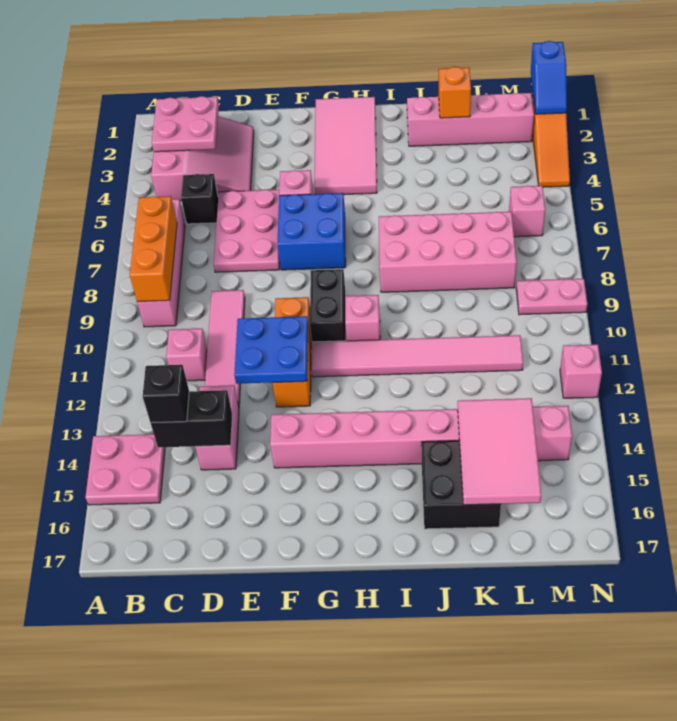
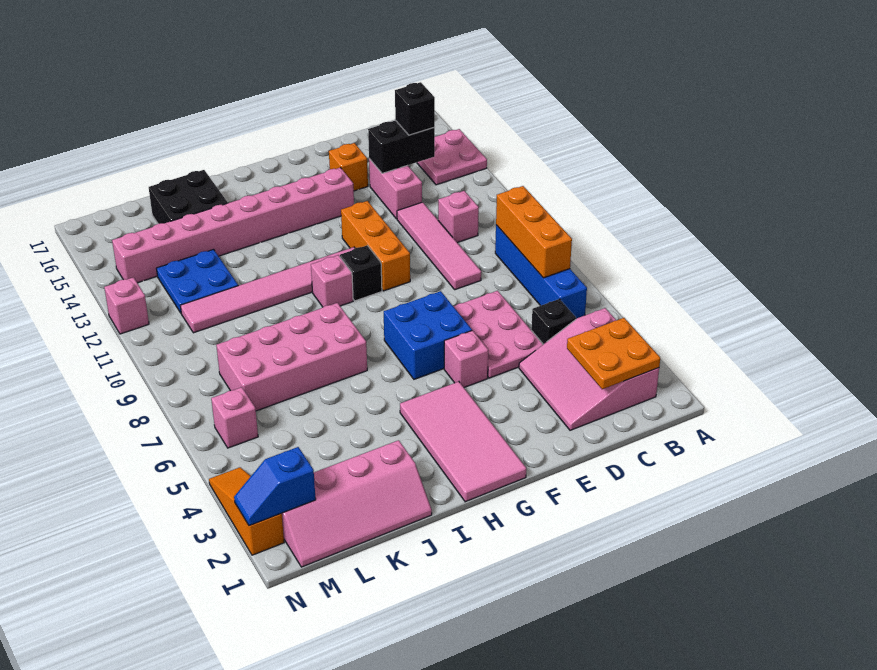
pink 2x2 plate [152,96,219,152] -> orange 2x2 plate [567,318,660,389]
pink 1x4 brick [137,199,185,327] -> blue 1x4 brick [495,225,587,319]
blue 2x2 plate [234,316,308,384] -> blue 2x2 plate moved to [156,249,238,313]
black 1x2 brick [310,269,346,342] -> black 1x1 brick [340,245,382,301]
orange 1x1 brick [439,67,471,118] -> orange 1x1 brick moved to [329,143,368,191]
pink 2x3 tile [458,398,541,505] -> none
pink 1x2 plate [516,279,587,315] -> none
blue 1x2 slope [531,41,567,114] -> blue 1x2 slope turned to [234,447,316,526]

